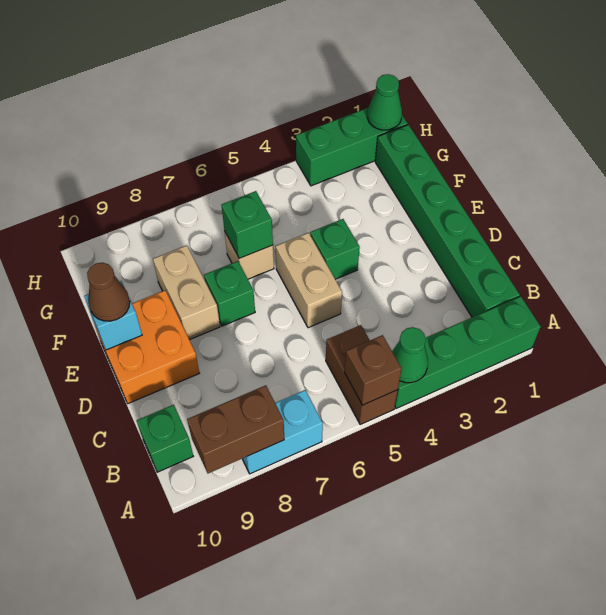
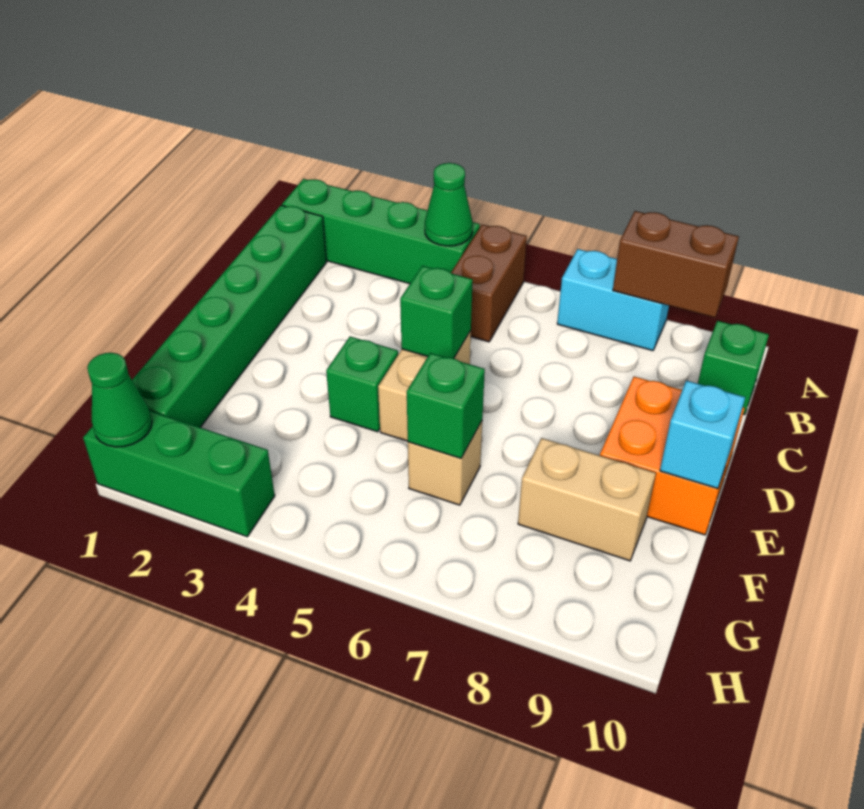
brown 1x1 brick [345,335,402,405] -> none
green 1x1 brick [204,261,255,326] -> green 1x1 brick moved to [400,266,473,358]
tan 1x2 brick [153,245,220,340] -> tan 1x2 brick turned to [518,438,656,561]
brown 1x1 cone [87,262,130,321] -> none

